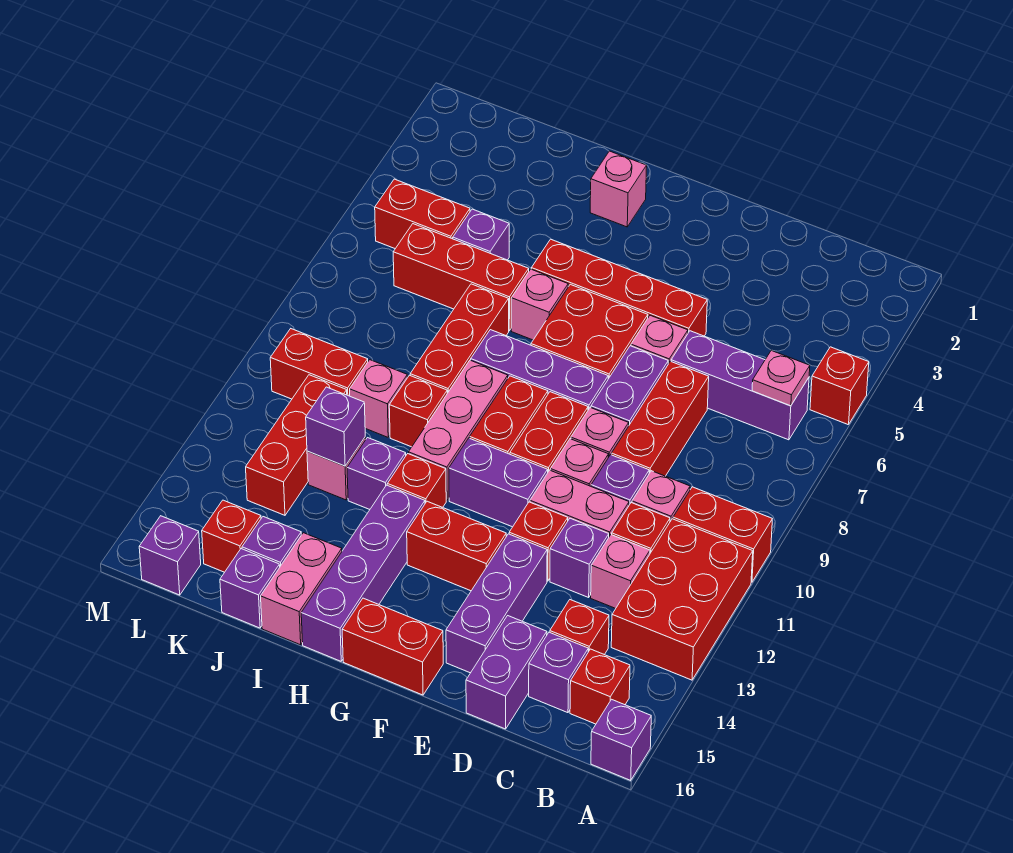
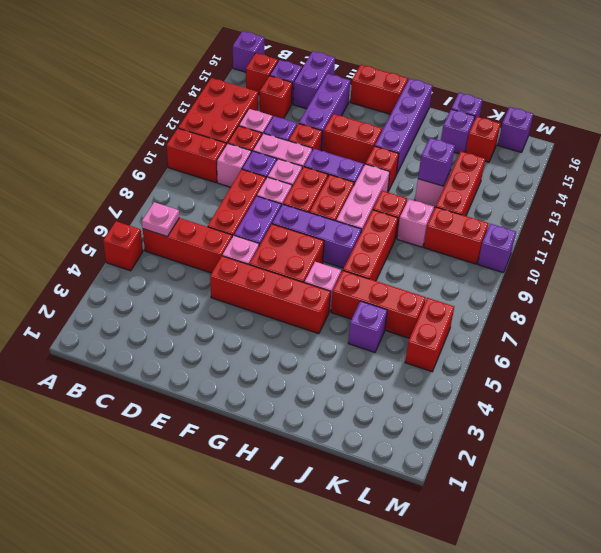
purple 1x3 brick [671,331,809,440] -> red 1x3 brick [143,218,232,273]
pink 1x1 brick [590,151,647,227] -> none
purple 1x1 brick [347,438,406,509] -> purple 1x1 brick moved to [478,224,516,273]
pink 1x2 brick [261,533,342,645] -> none
red 1x2 brick [375,179,470,249] -> red 1x2 brick turned to [405,298,454,372]

